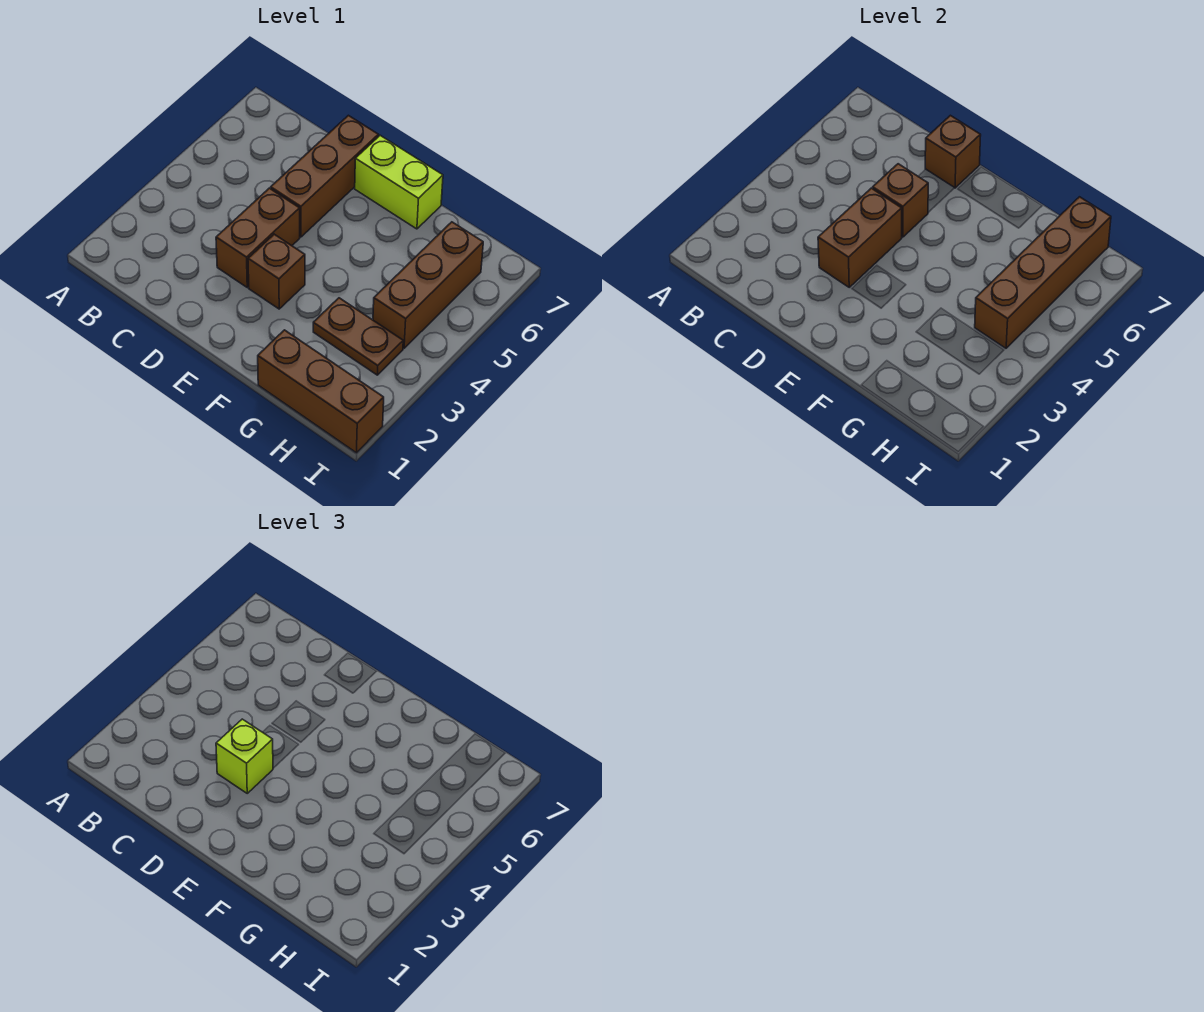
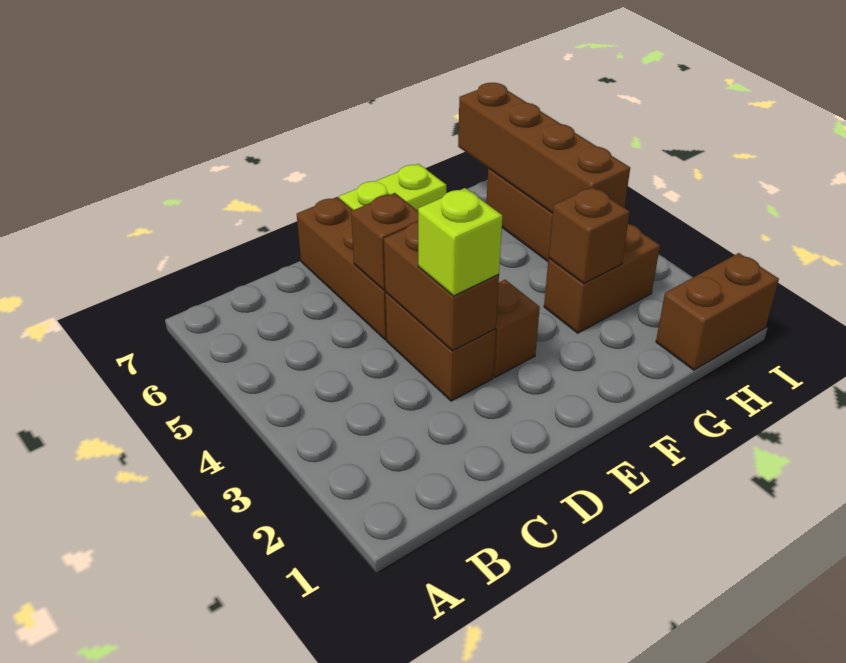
brown 1x1 brick [925,115,981,188] -> brown 1x1 brick moved to [549,187,630,283]
brown 1x3 brick [258,330,384,453] -> brown 1x2 brick [656,253,779,370]
brown 1x2 plate [313,298,403,375] -> brown 1x2 brick [544,224,660,333]

